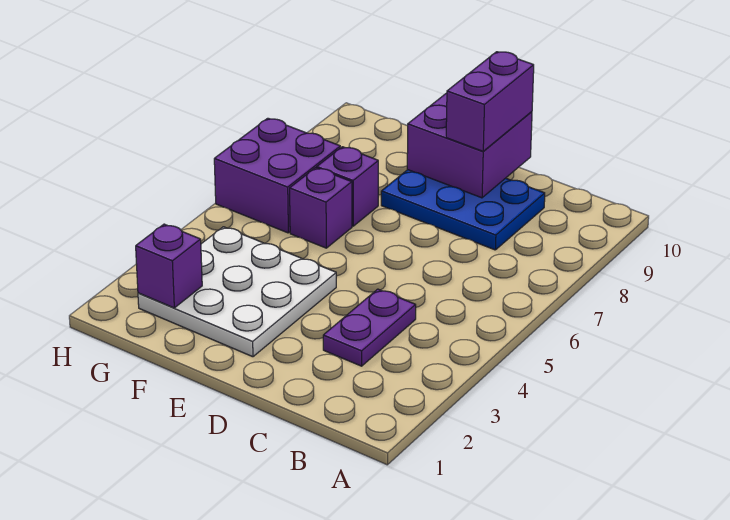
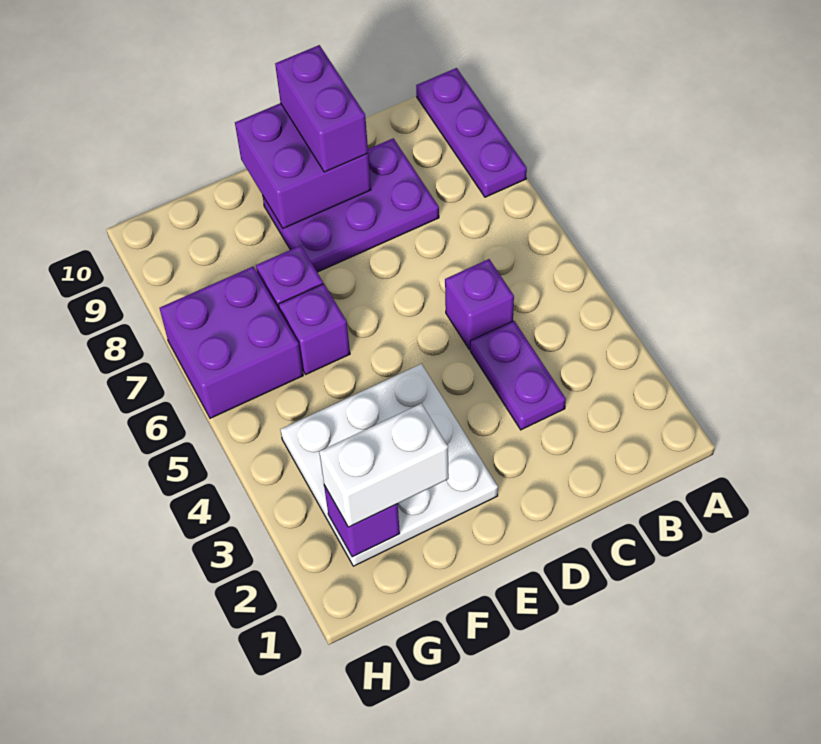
none -> purple 1x3 plate [416,68,527,197]
none -> purple 1x1 brick [445,259,514,349]
blue 2x3 plate [381,170,545,250] -> purple 2x3 plate [262,138,439,272]
none -> white 1x2 brick [319,403,449,527]

